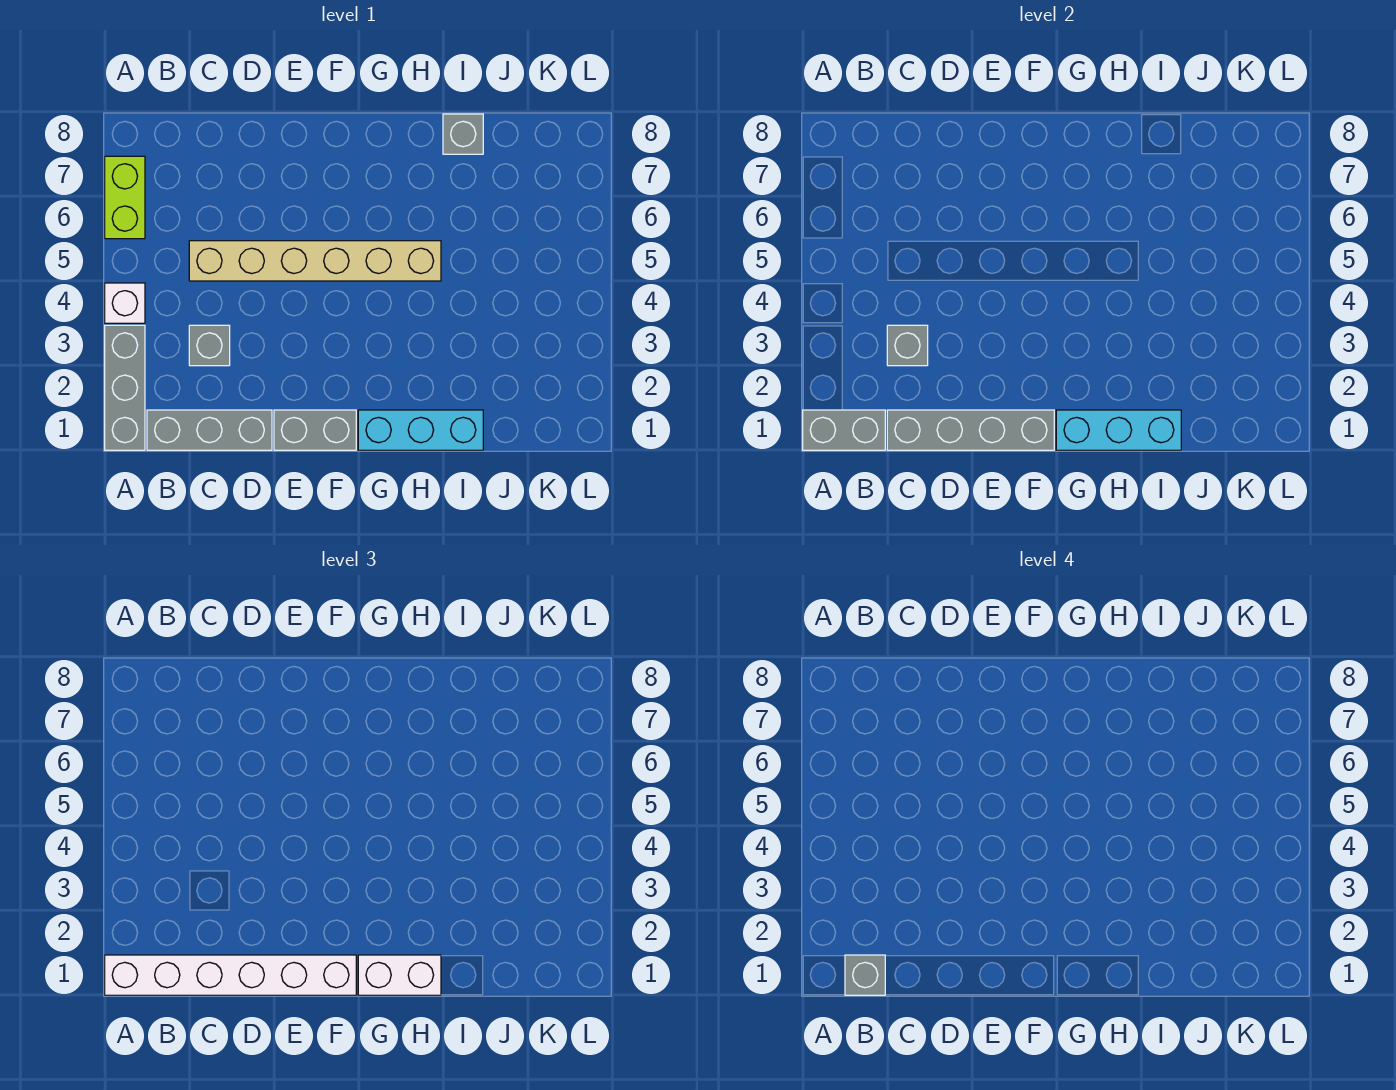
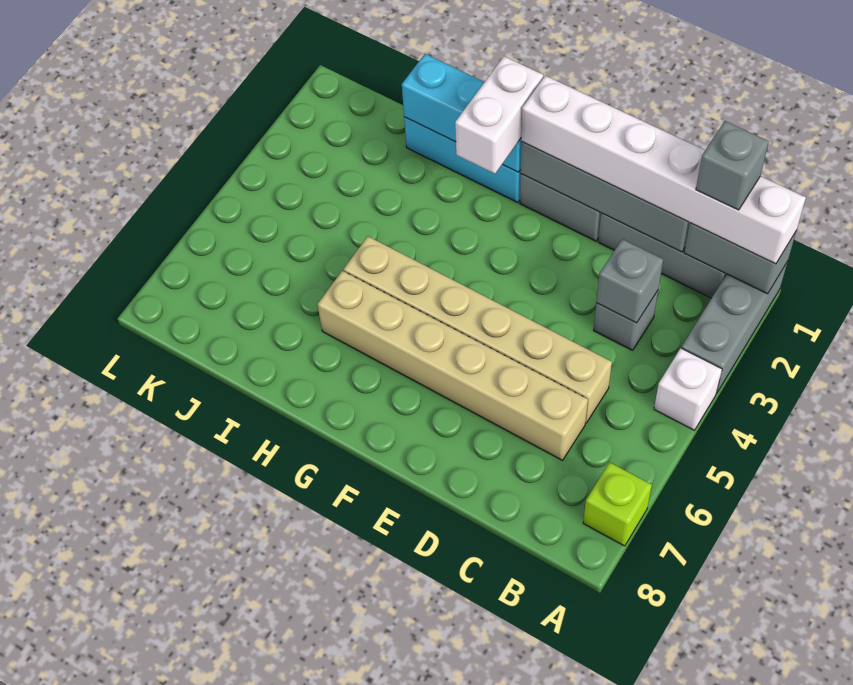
lime 1x2 brick [105,156,145,239] -> lime 1x1 brick [583,462,652,546]
none -> tan 1x6 brick [317,271,588,460]
white 1x2 brick [358,955,441,995] -> white 1x2 brick turned to [455,56,543,174]
grey 1x1 brick [443,114,483,154] -> none

